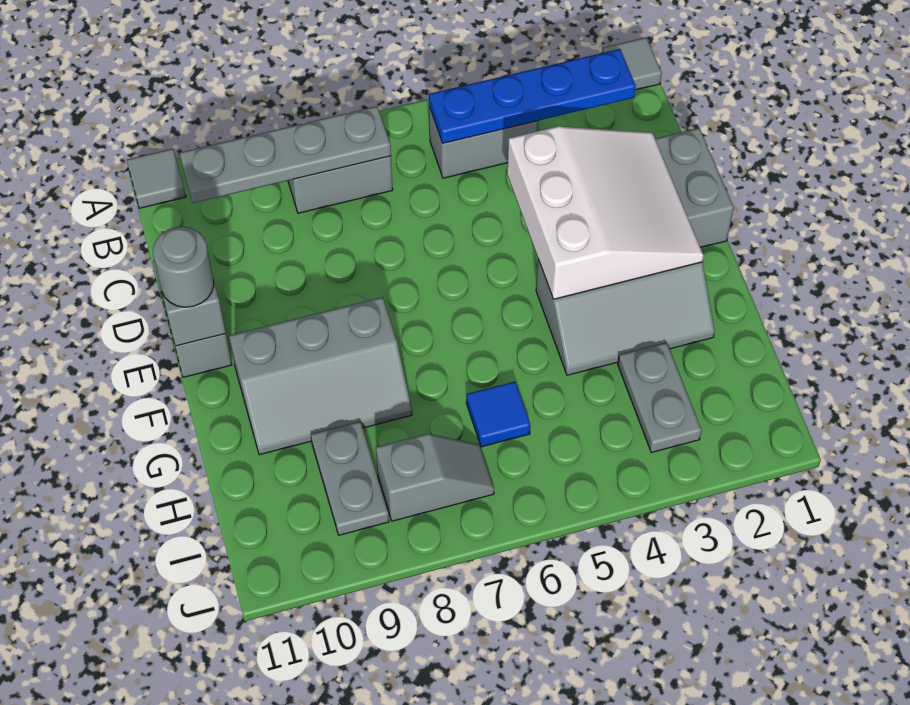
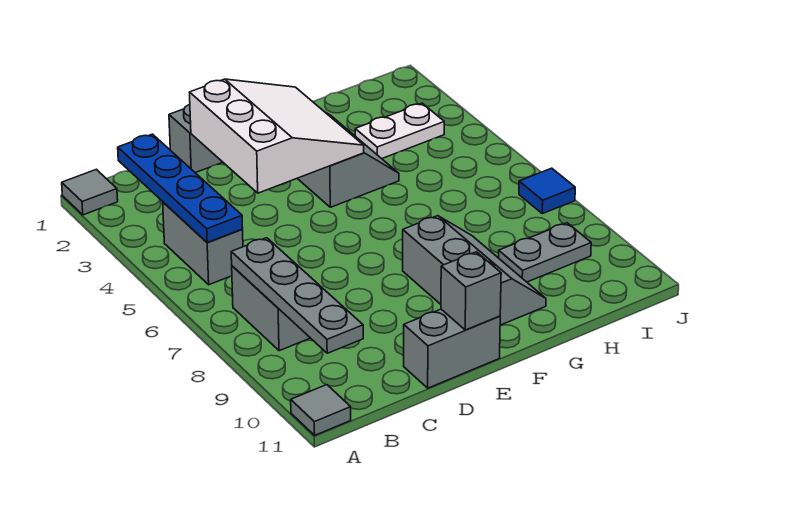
white 3x3 slope [507,126,704,299] -> white 3x3 slope turned to [189,79,364,193]
grey 1x1 round brick [153,227,214,307] -> none
grey 1x2 plate [618,342,702,452] -> white 1x2 plate [355,103,444,159]
blue 1x1 tile [466,382,530,447] -> blue 1x1 tile moved to [519,168,575,214]
grey 1x2 slope [376,434,494,521] -> none

